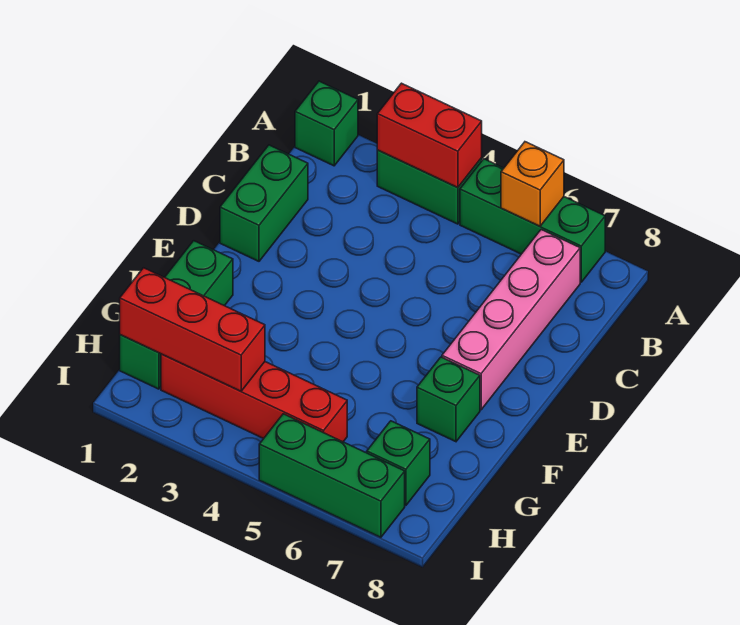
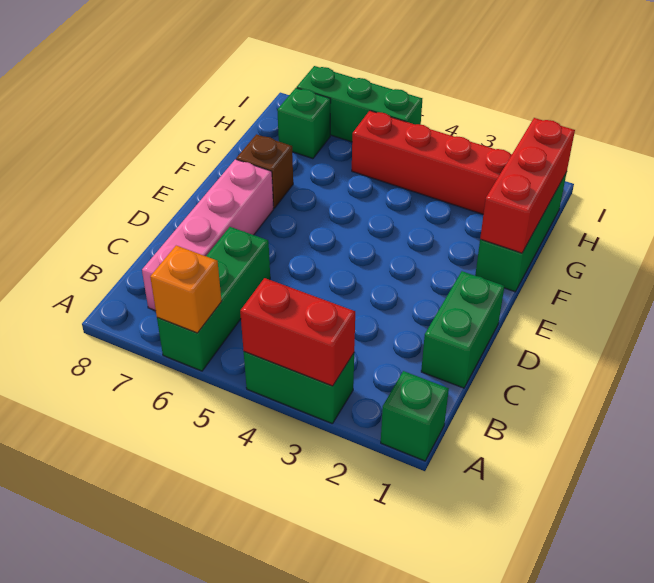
green 1x3 brick [460,159,605,282] -> green 1x3 brick turned to [157,227,270,371]
green 1x1 brick [417,357,480,442] -> brown 1x1 brick [236,134,293,208]
red 1x3 brick [120,268,265,391] -> red 1x3 brick turned to [480,118,575,253]

